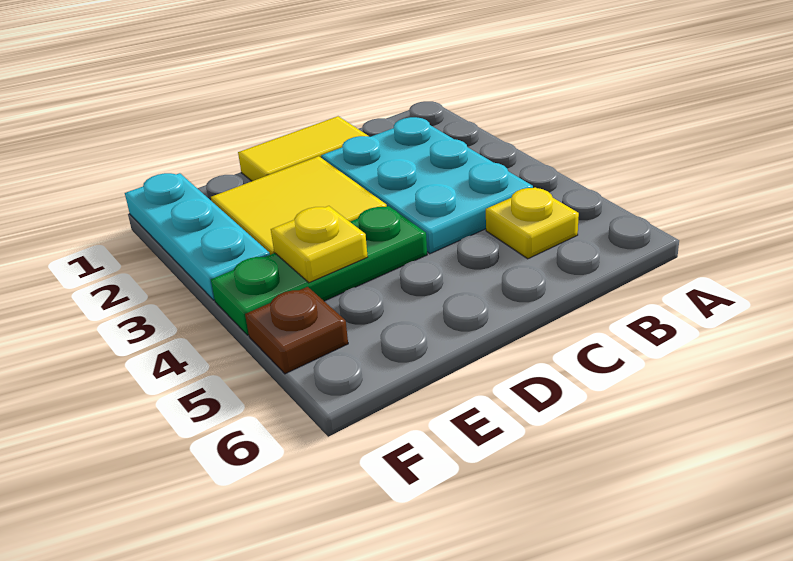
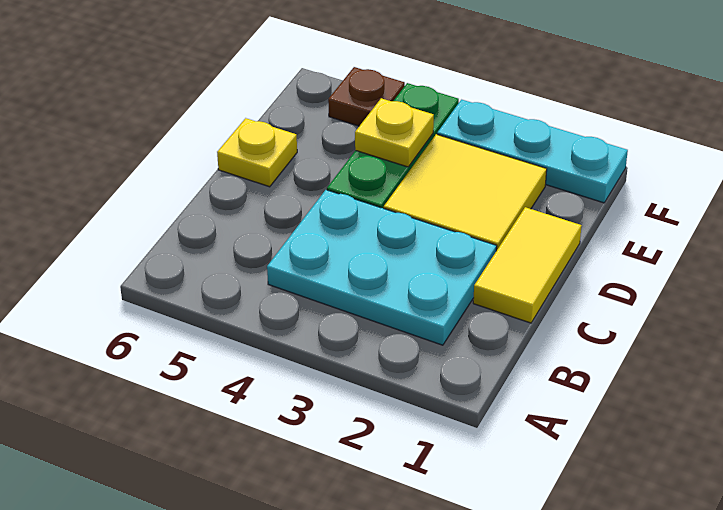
yellow 1x1 plate [486,187,579,259] -> yellow 1x1 plate moved to [217,118,297,187]

